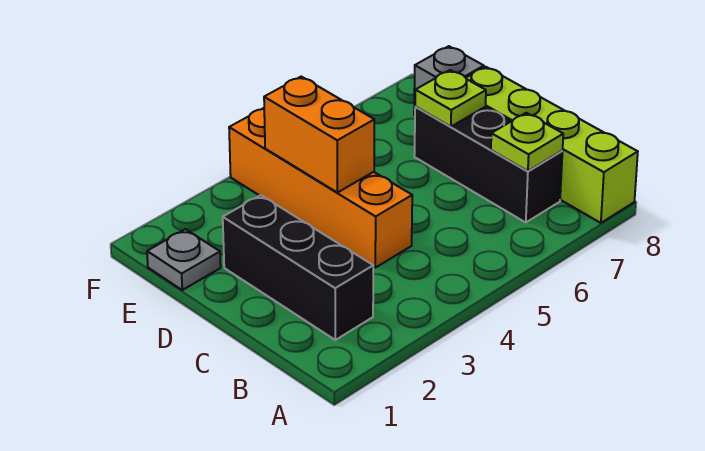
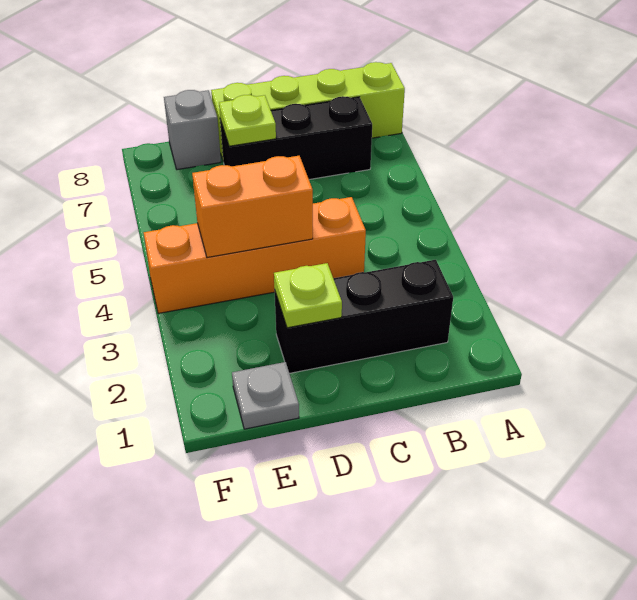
lime 1x1 plate [491,113,563,171] -> lime 1x1 plate moved to [274,263,342,328]

